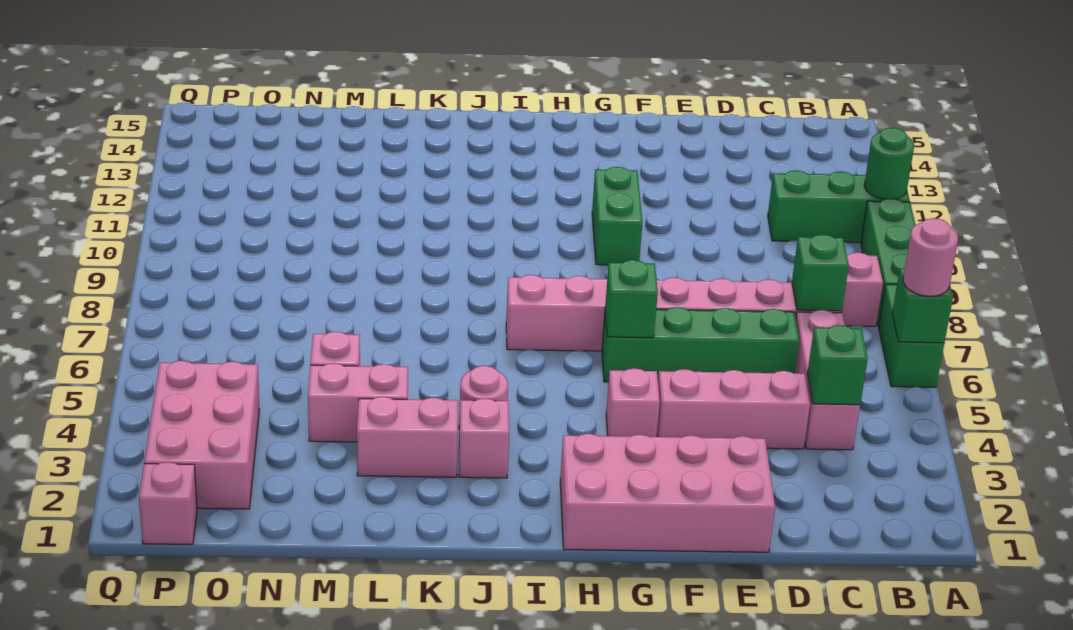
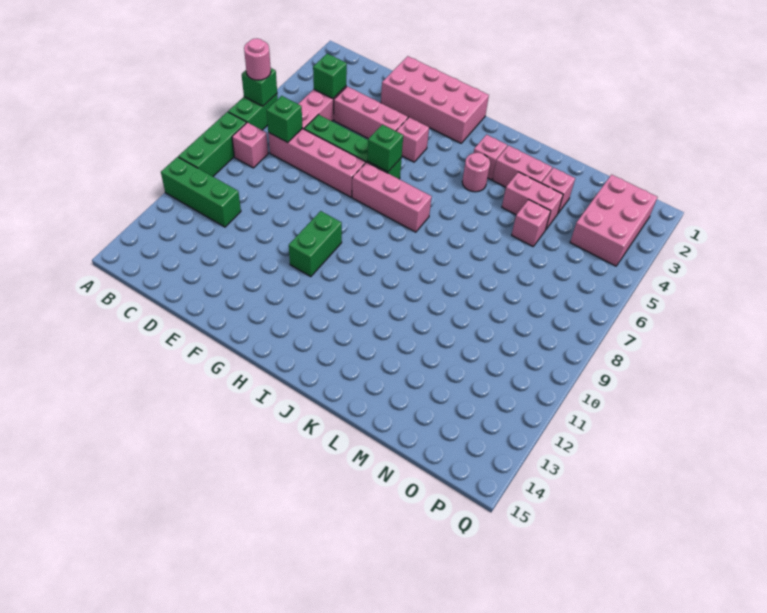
green 1x1 round brick [864,128,914,199] -> none
pink 1x1 brick [139,462,197,545] -> pink 1x1 brick moved to [542,168,575,213]

